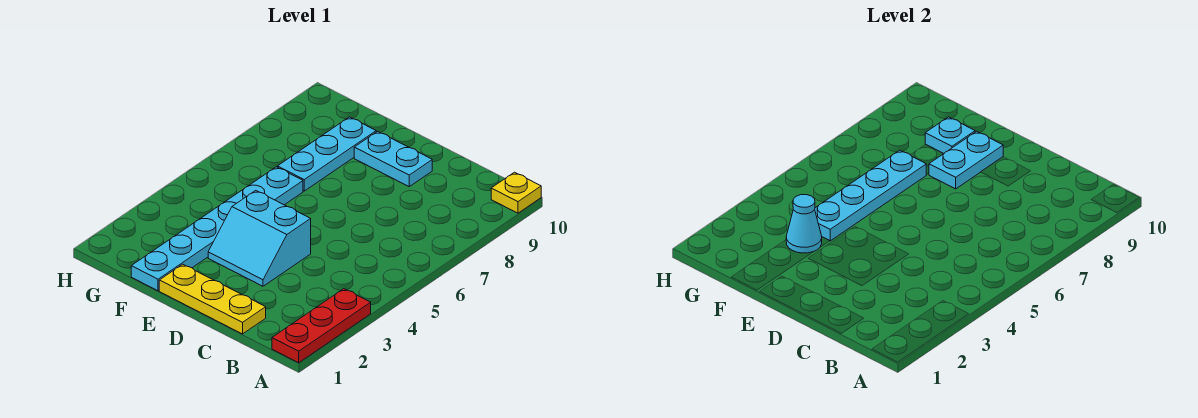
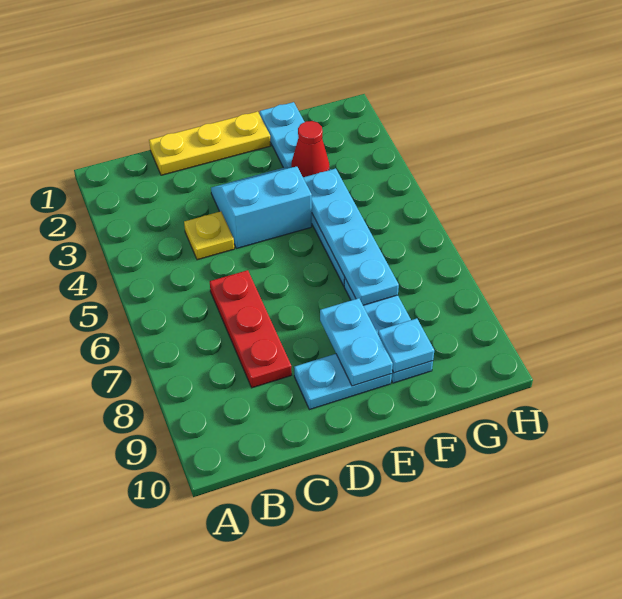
red 1x3 plate [272,289,371,363] -> red 1x3 plate moved to [210,270,292,388]
yellow 1x1 plate [491,172,541,213] -> yellow 1x1 plate moved to [184,211,234,260]
cyan 1x1 cone [786,195,822,253] -> red 1x1 cone [291,121,329,177]

